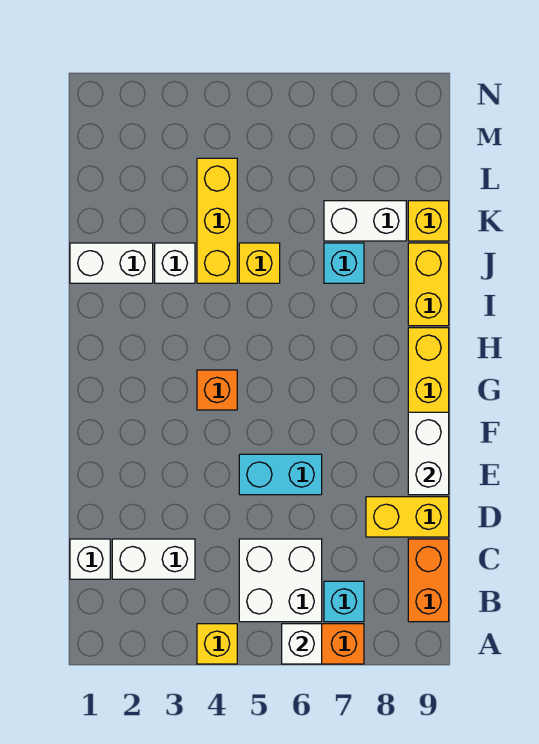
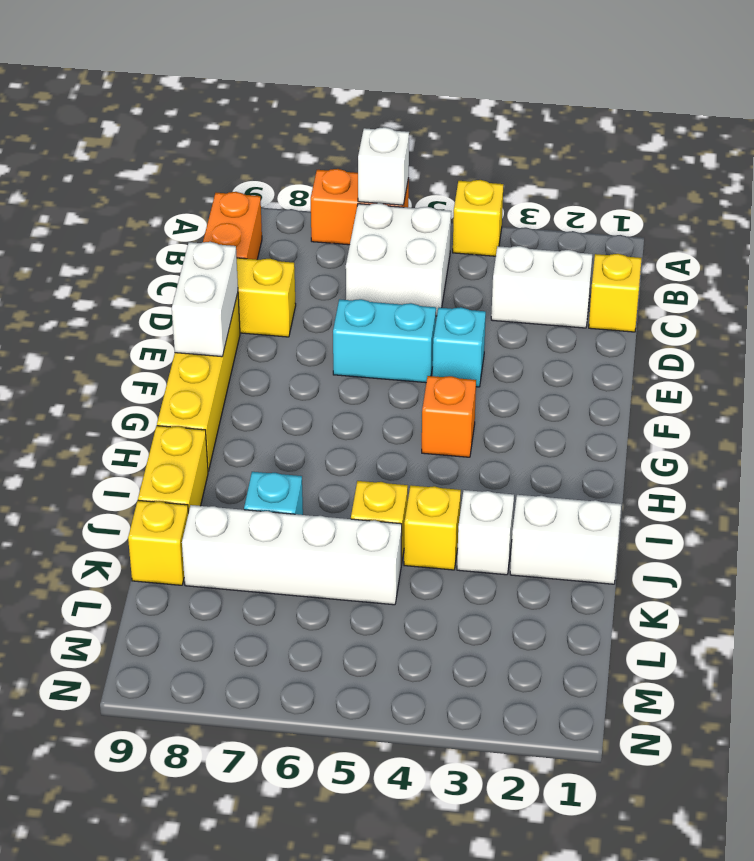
cyan 1x1 brick [324,581,364,622] -> cyan 1x1 brick moved to [433,307,486,387]
white 1x1 brick [70,539,110,579] -> yellow 1x1 brick [589,254,642,332]
yellow 1x3 brick [197,158,237,283] -> yellow 1x1 brick [404,485,461,570]
white 1x2 brick [324,201,406,241] -> white 1x4 brick [182,505,402,605]

